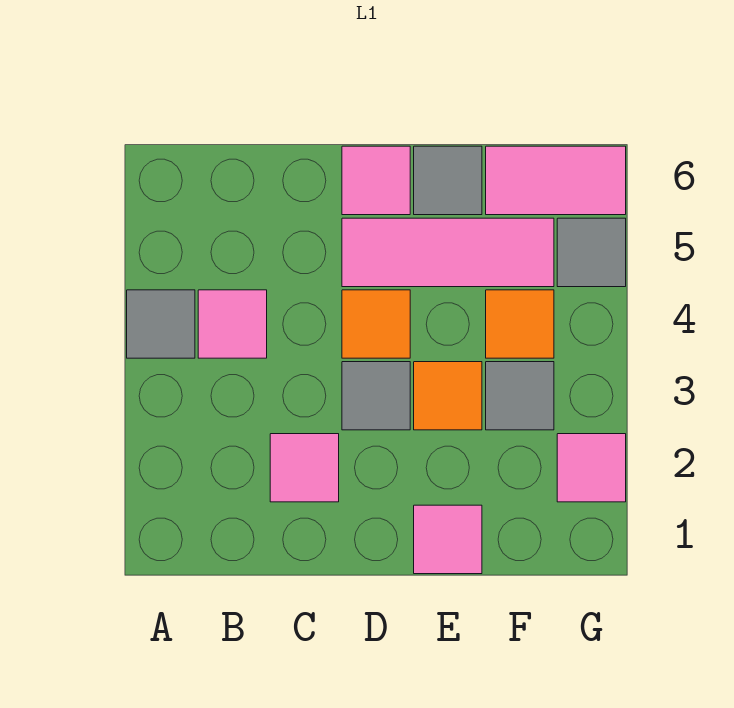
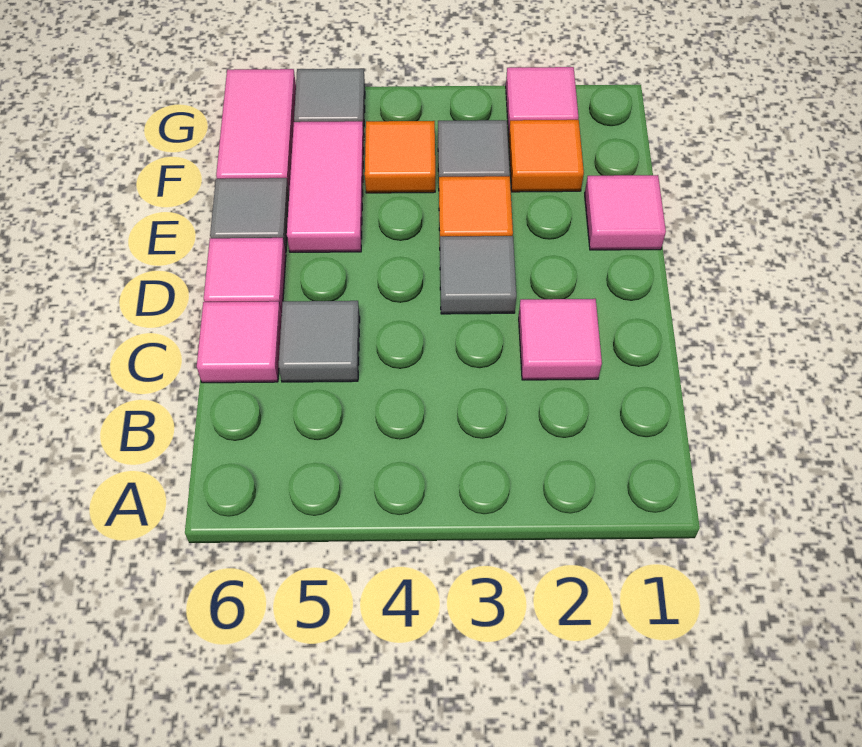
grey 1x1 tile [127,290,195,358] -> grey 1x1 tile moved to [279,301,360,382]
pink 1x1 tile [198,290,267,358] -> pink 1x1 tile moved to [197,301,282,383]
orange 1x1 tile [342,290,410,358] -> orange 1x1 tile moved to [509,120,584,192]
pink 1x3 tile [342,218,554,287] -> pink 1x2 tile [287,121,364,252]

